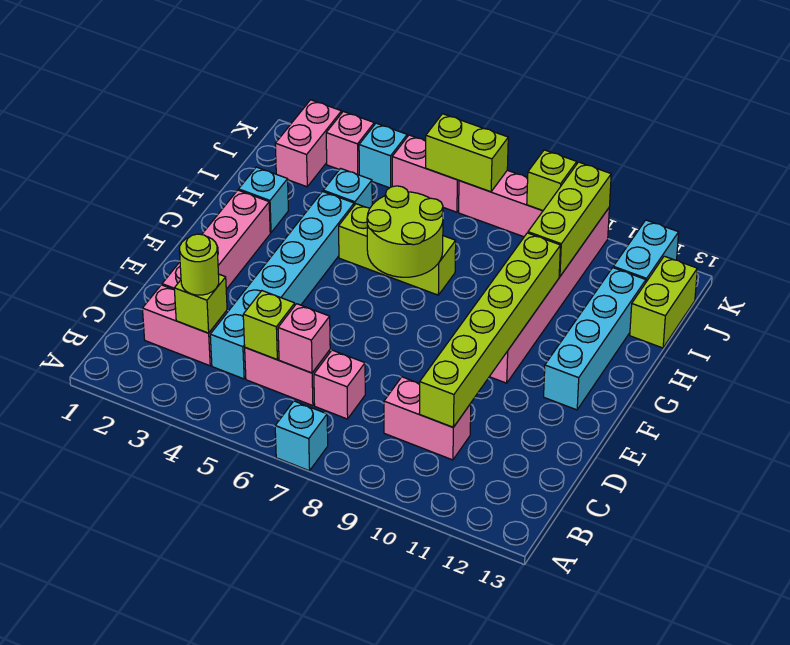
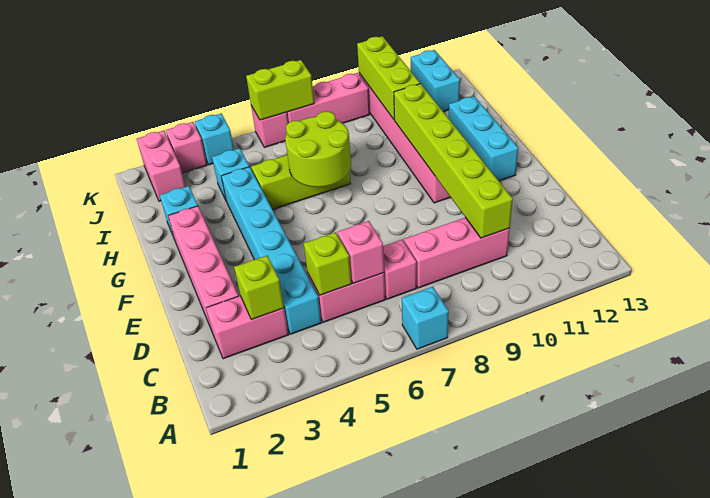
lime 1x1 round brick [180,234,219,295] -> none
pink 1x2 brick [384,377,471,460] -> pink 1x3 brick [404,218,510,288]
cyan 1x4 brick [544,268,646,410] -> cyan 1x3 brick [449,96,518,181]
lime 1x2 brick [630,256,697,348] -> none
pink 1x2 brick [392,135,459,212] -> pink 1x1 brick [251,106,288,147]
lime 1x1 brick [527,150,577,211] -> none

